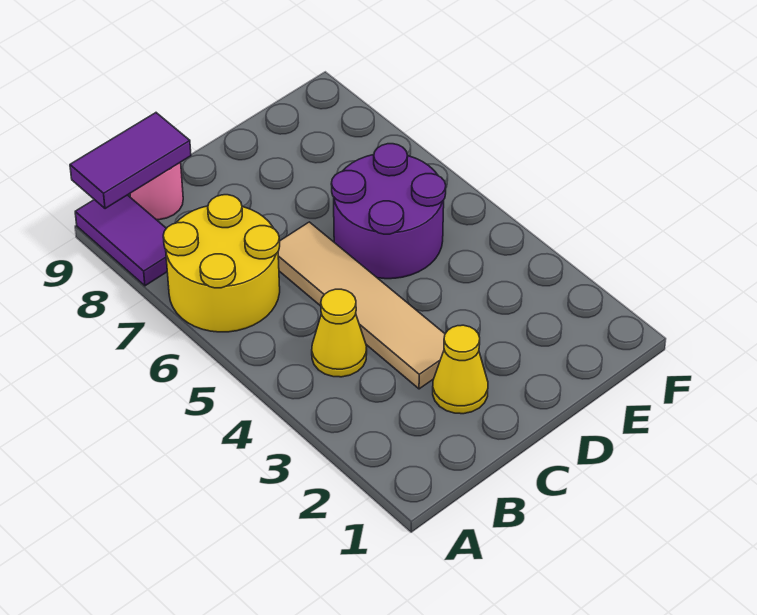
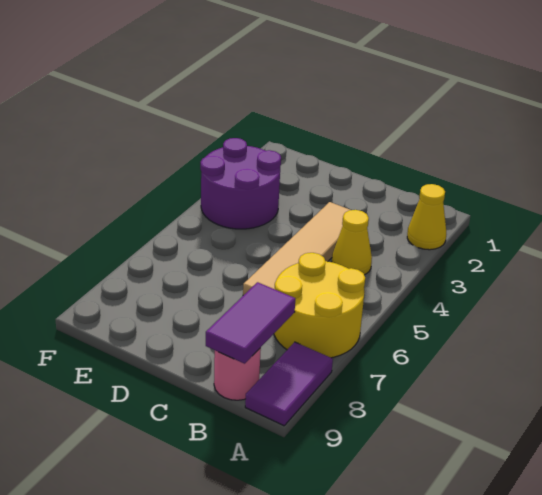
purple 1x2 tile [70,113,191,209] -> purple 1x2 tile turned to [206,282,295,364]
yellow 1x1 cone [433,325,488,414] -> yellow 1x1 cone moved to [407,184,446,250]
purple 2x2 round brick [331,144,446,279] -> purple 2x2 round brick moved to [200,138,281,229]

